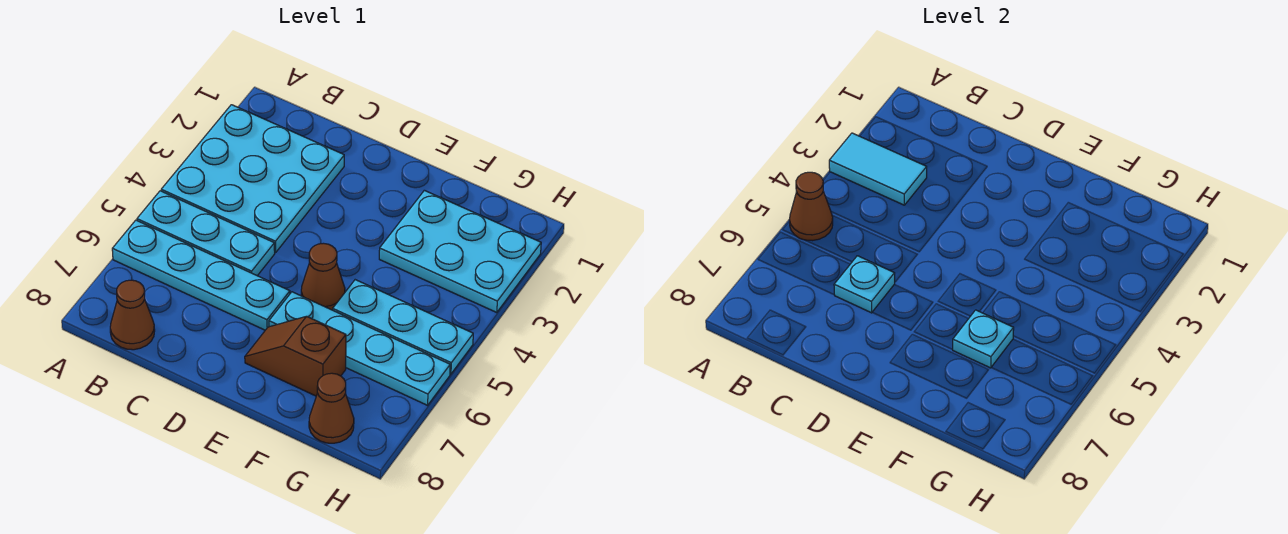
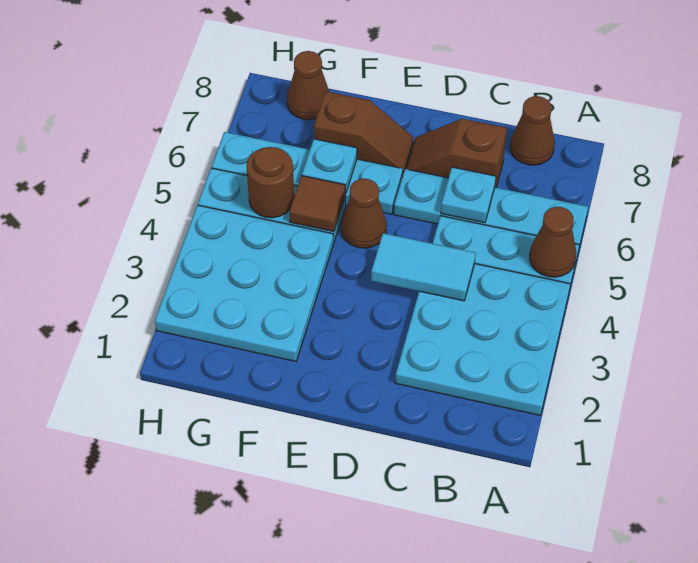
cyan 1x2 tile [829,133,927,205] -> cyan 1x2 tile moved to [371,233,476,301]
none -> brown 1x2 slope [406,119,507,187]
cyan 2x3 plate [379,190,541,313] -> cyan 3x3 plate [155,205,333,361]
none -> brown 1x1 tile [289,176,345,232]
none -> brown 1x1 round brick [247,147,294,218]

